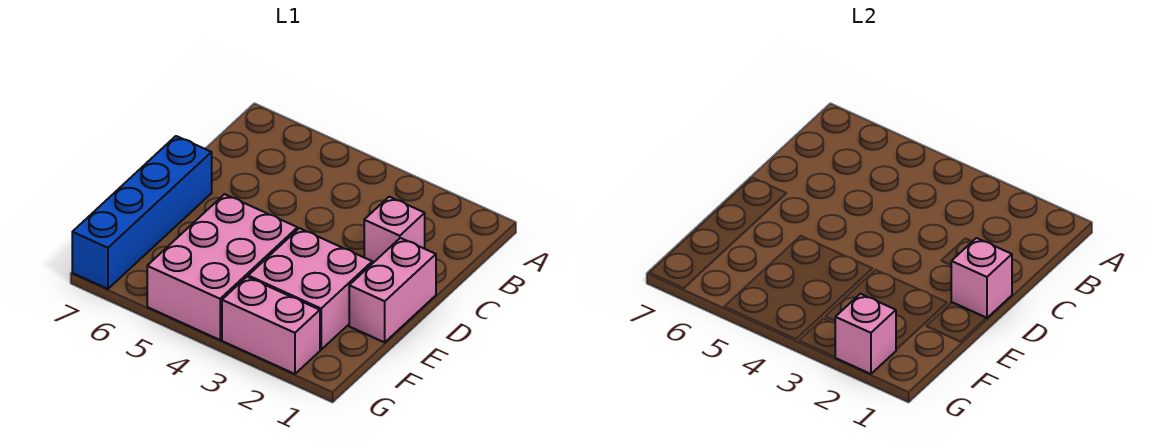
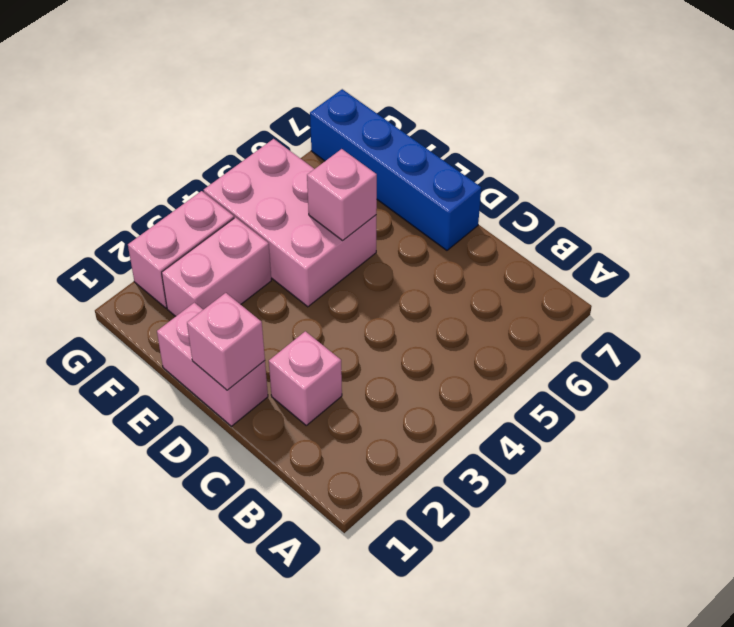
pink 2x2 brick [248,228,372,350] -> pink 1x2 brick [162,217,271,316]
pink 1x1 brick [835,294,896,374] -> pink 1x1 brick moved to [307,149,377,240]

